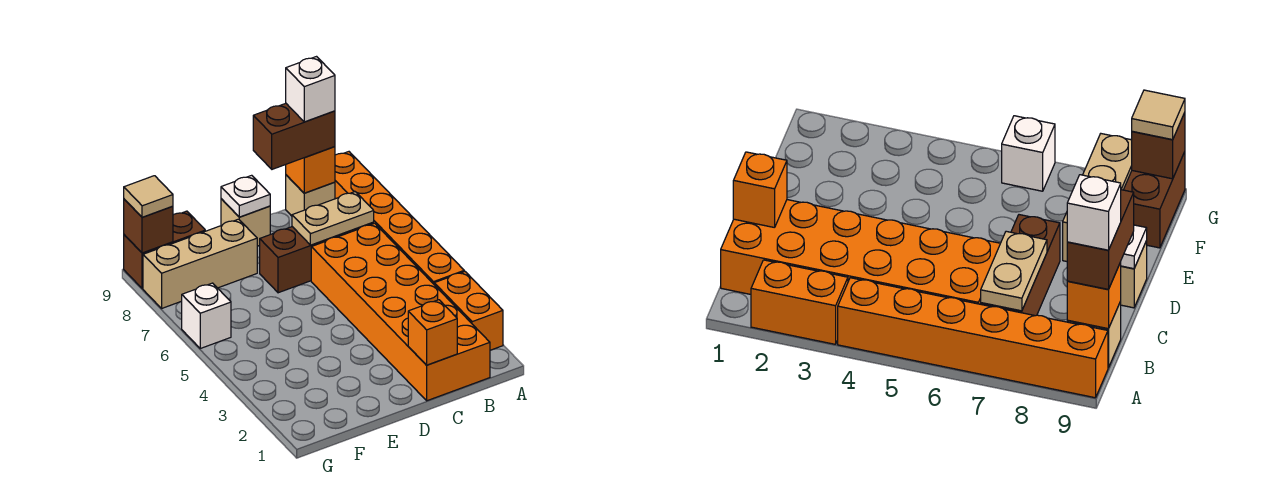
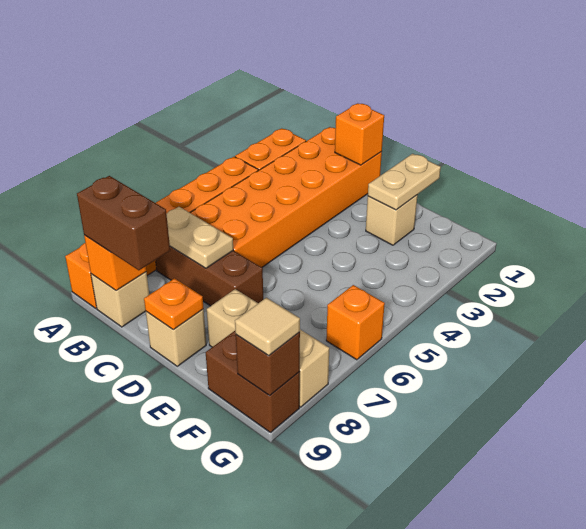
white 1x1 brick [286,57,335,122] -> none
white 1x1 plate [221,175,270,217] -> orange 1x1 plate [144,278,204,330]
none -> tan 1x2 plate [368,154,441,210]
none -> tan 1x1 brick [366,195,418,245]
white 1x1 brick [181,283,231,348] -> orange 1x1 brick [326,285,385,360]

